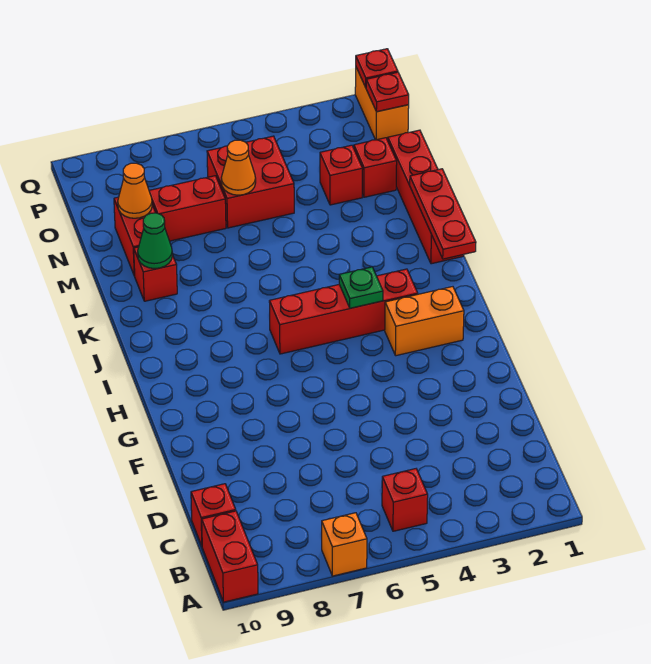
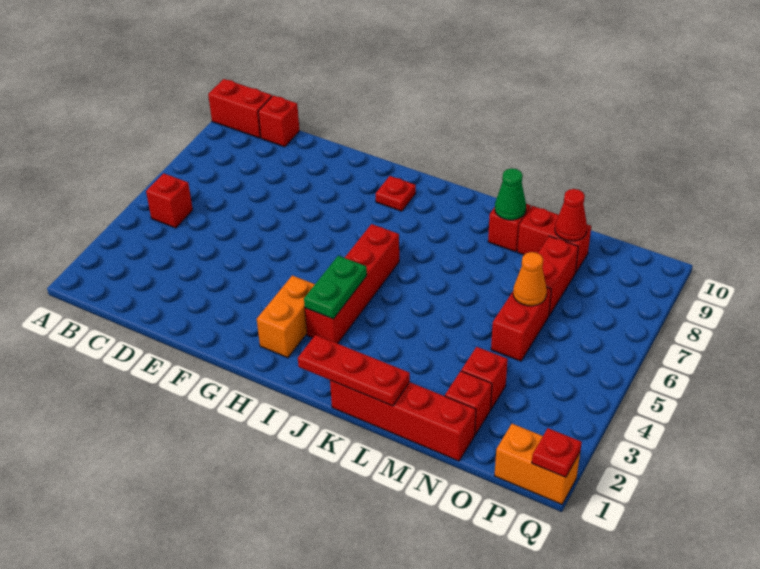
orange 1x1 brick [322,513,367,576] -> none
green 1x1 plate [339,267,383,308] -> green 1x2 plate [304,256,367,319]
red 2x2 brick [207,136,294,228] -> red 1x2 brick [491,287,551,361]
orange 1x1 cone [118,163,152,218] -> red 1x1 cone [555,189,587,241]
red 1x1 plate [366,72,409,112] -> red 1x1 plate moved to [376,176,416,211]

